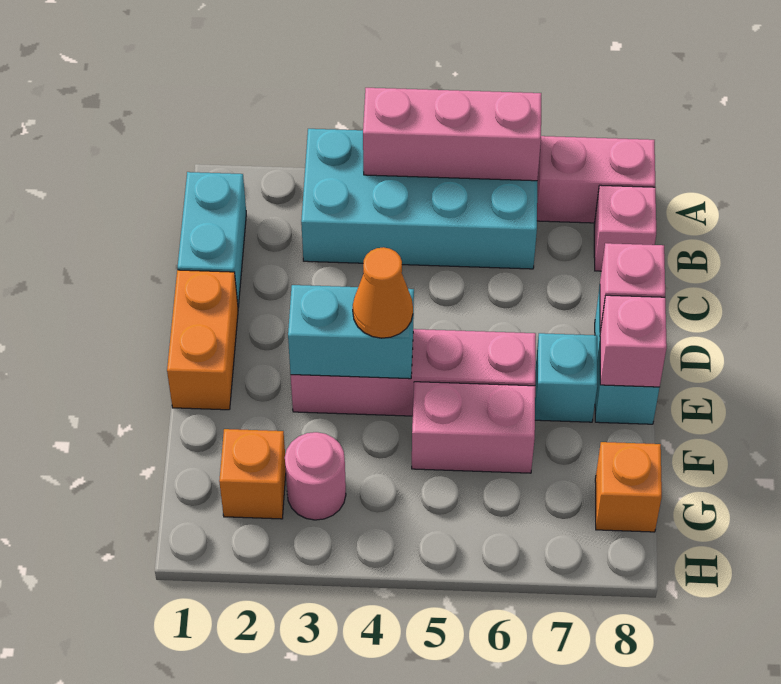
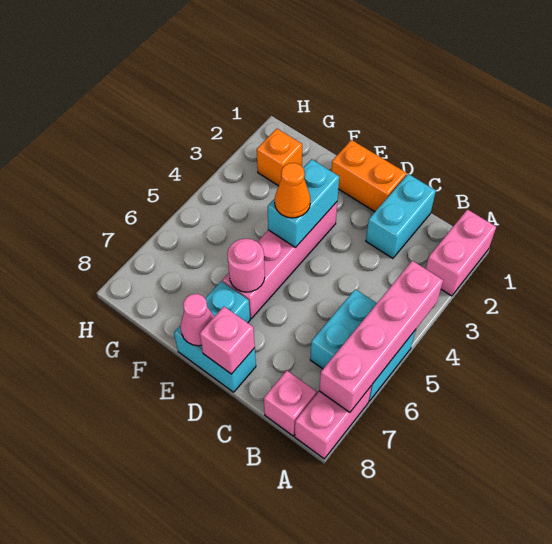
cyan 2x4 brick [301,129,537,269] -> cyan 2x2 brick [310,289,416,401]
pink 1x3 brick [363,88,541,181] -> pink 1x4 brick [319,261,443,412]
cyan 1x2 brick [178,172,246,307] -> cyan 1x2 brick turned to [366,174,436,258]
pink 1x1 brick [600,295,667,387] -> pink 1x1 cone [181,294,214,346]
pink 1x2 brick [412,382,535,473] -> pink 1x2 brick moved to [426,210,496,296]
pink 1x1 round brick [285,432,346,520] -> pink 1x1 round brick moved to [227,239,265,292]
orange 1x1 brick [595,442,662,532] -> none

